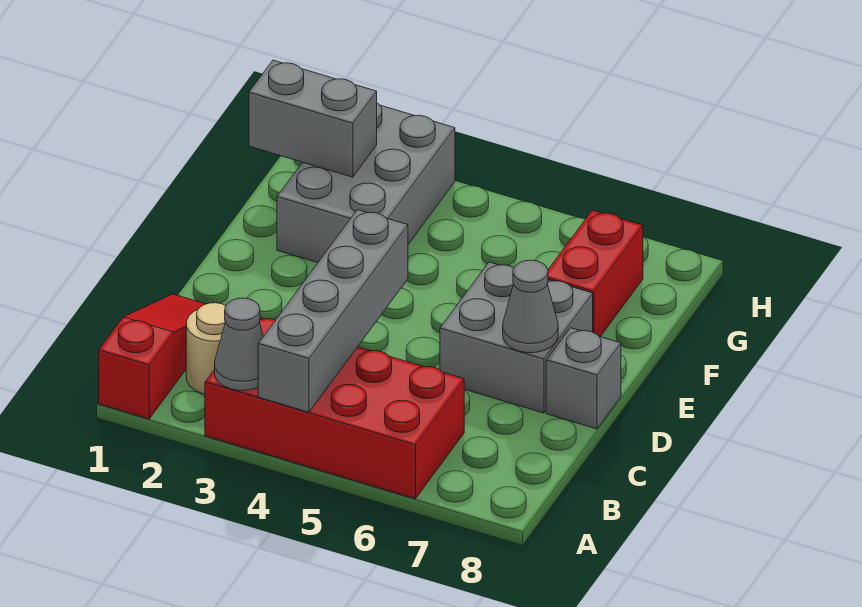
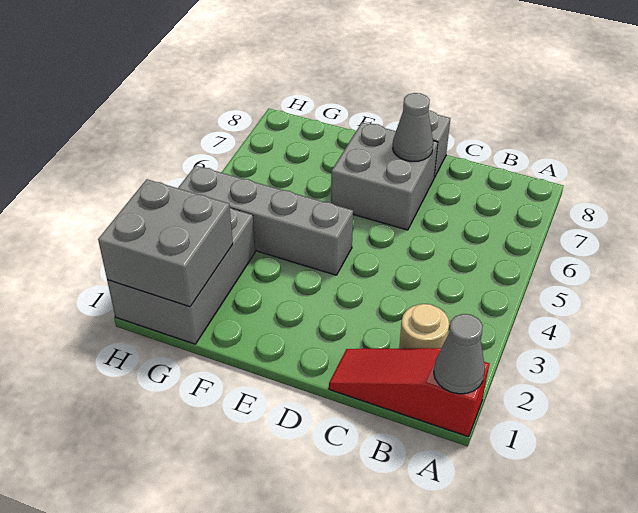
red 2x4 brick [205,318,464,499] -> none
grey 1x1 cone [215,298,263,391] -> grey 1x1 cone moved to [434,314,485,394]
grey 1x4 brick [258,210,408,412] -> grey 1x4 brick moved to [178,165,353,275]
grey 2x3 brick [277,103,455,263] -> grey 2x3 brick turned to [107,208,255,344]
red 1x2 brick [548,210,643,337] -> none
grey 1x2 brick [249,60,377,177] -> grey 2x2 brick [98,179,233,307]

